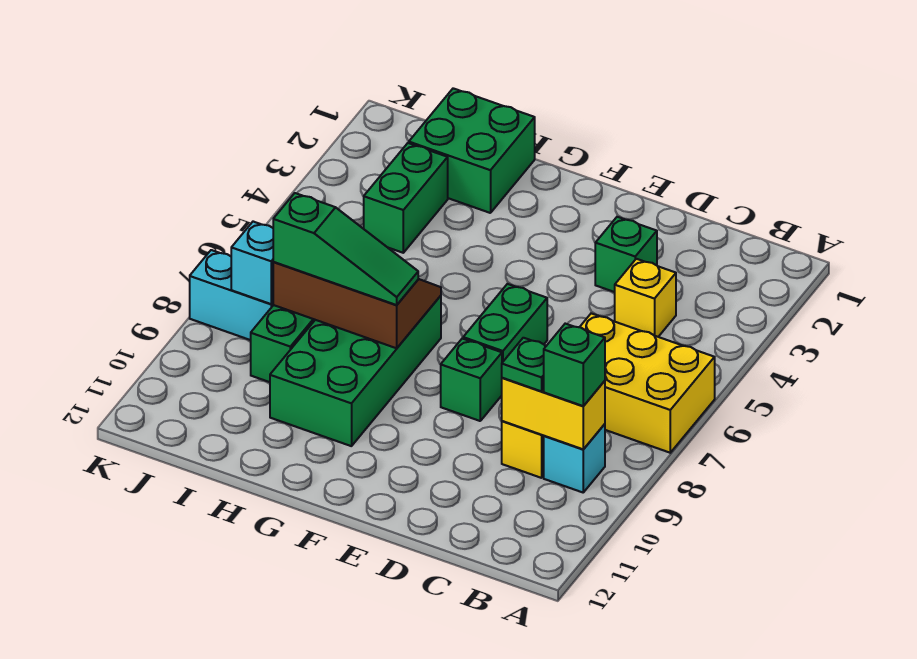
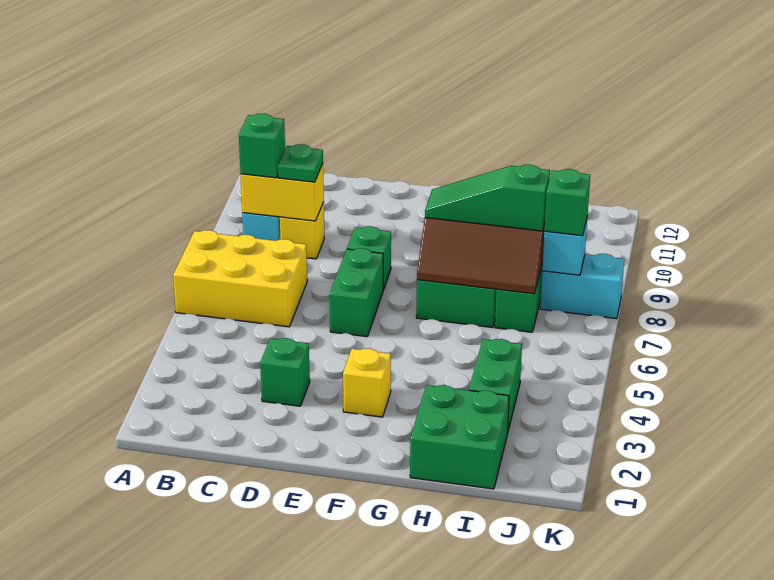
yellow 1x1 brick [615,259,676,337] -> yellow 1x1 brick moved to [343,348,391,417]
none -> green 1x1 brick [544,169,590,236]

